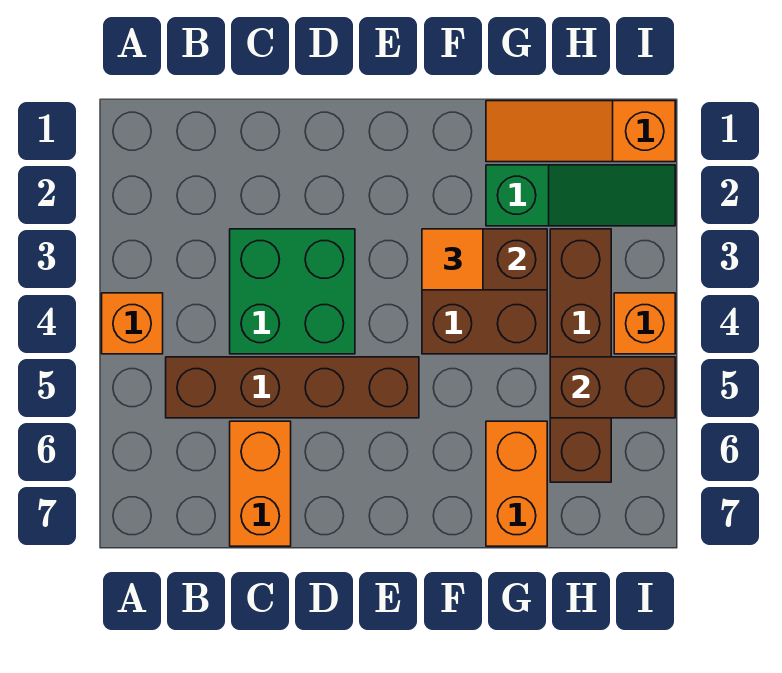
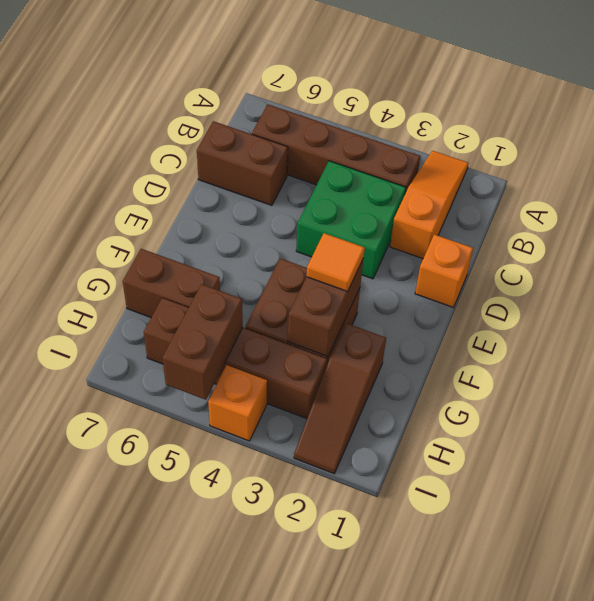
orange 1x1 brick [102,293,163,354] -> orange 1x1 brick moved to [415,234,473,307]
brown 1x4 brick [166,357,419,418] -> brown 1x4 brick turned to [252,105,420,193]
orange 1x2 brick [230,421,291,546] -> brown 1x2 brick [197,121,288,205]
orange 1x3 slope [486,101,675,162] -> orange 1x3 slope moved to [390,151,469,258]
green 1x3 slope [486,165,675,226] -> brown 1x3 slope [294,323,386,474]
orange 1x2 brick [486,421,547,546] -> brown 1x2 brick [123,249,220,317]

